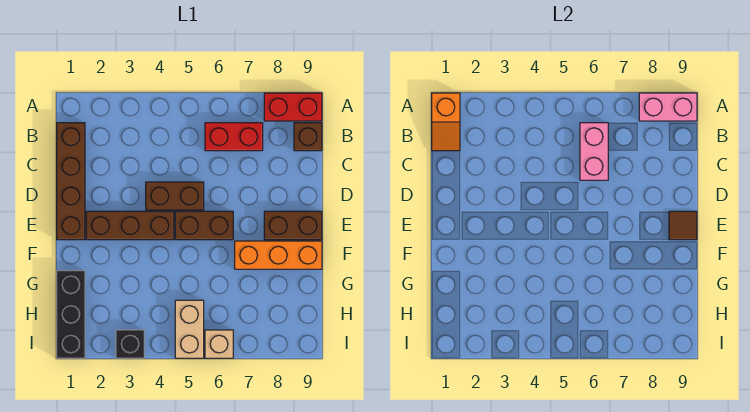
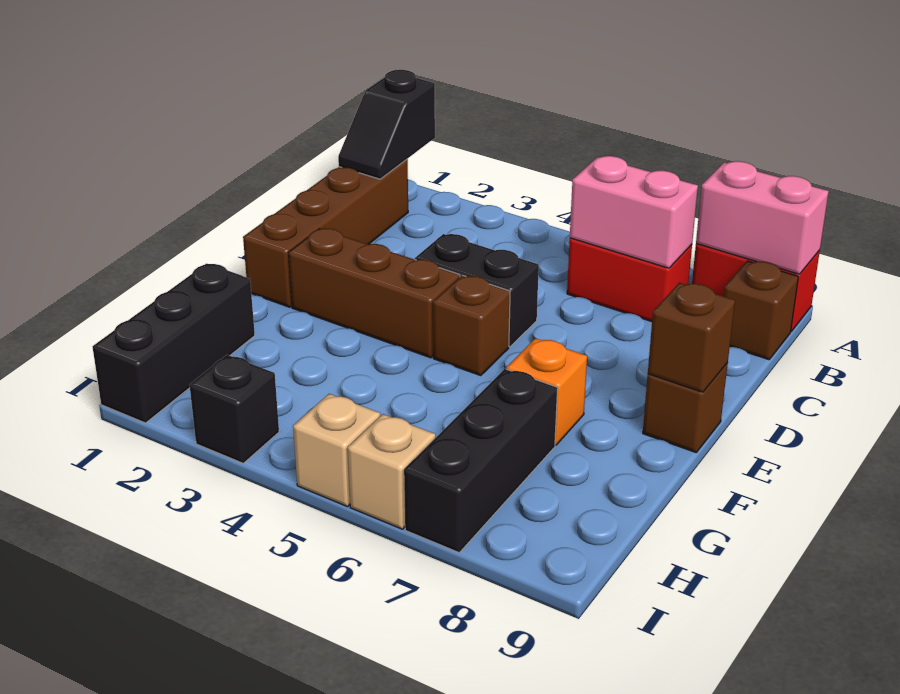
orange 1x2 slope [432,93,460,151] -> black 1x2 slope [338,70,435,179]
pink 1x2 brick [580,123,608,180] -> pink 1x2 brick turned to [570,156,698,268]
brown 1x2 brick [146,182,204,210] -> black 1x2 brick [415,234,539,347]
brown 1x2 brick [175,211,233,240] -> brown 1x1 brick [433,275,510,376]
brown 1x2 brick [264,211,322,240] -> brown 1x1 brick [643,363,728,453]
brown 1x1 tile [669,211,697,240] -> brown 1x1 brick [648,283,735,392]
orange 1x3 brick [235,241,322,269] -> orange 1x1 brick [506,338,587,445]
none -> black 1x3 brick [404,369,558,553]
tan 1x2 brick [175,300,204,358] -> tan 1x1 brick [293,394,380,507]

